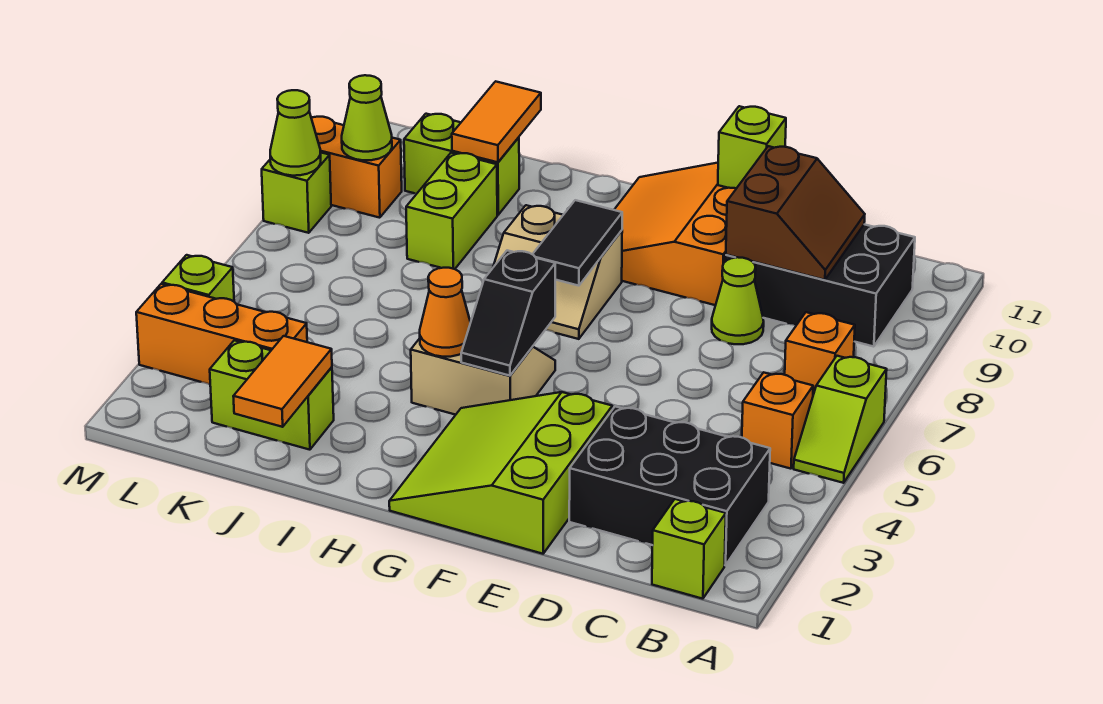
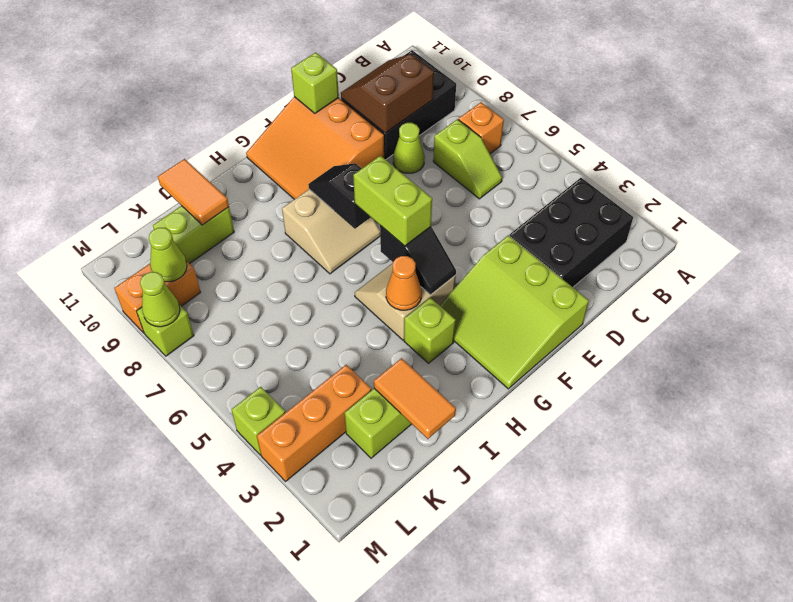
lime 1x2 slope [794,356,887,483] -> lime 1x2 slope moved to [433,119,502,199]
lime 1x1 brick [652,499,726,599] -> lime 1x1 brick moved to [404,298,456,363]
orange 1x1 brick [742,372,813,469] -> none
brown 2x2 slope [726,146,865,280] -> brown 2x2 slope turned to [341,54,434,133]
black 1x2 tile [533,200,622,286] -> black 1x2 slope [308,163,371,229]
lime 1x2 brick [406,153,497,269] -> lime 1x2 brick moved to [353,156,432,246]

